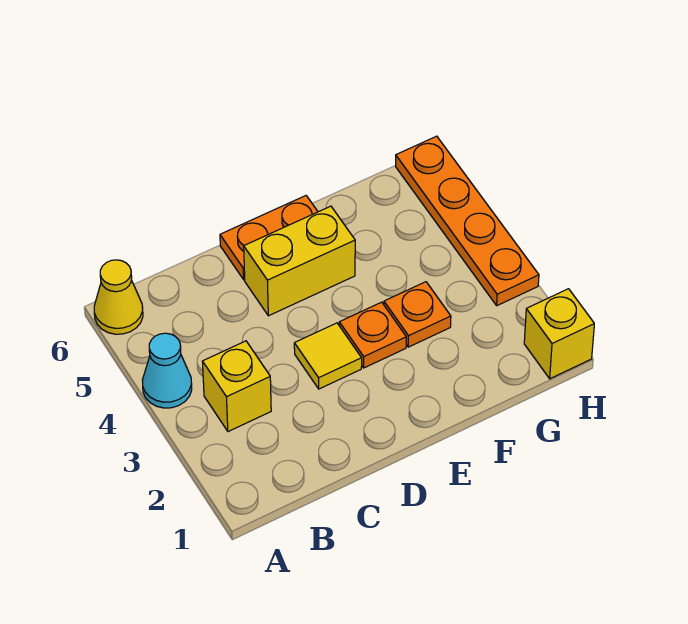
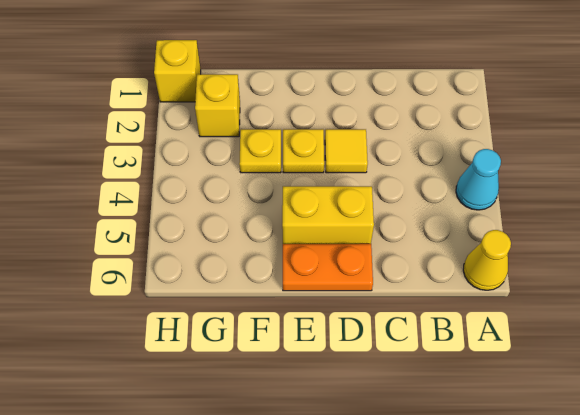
yellow 1x1 brick [202,341,271,432] -> yellow 1x1 brick moved to [195,74,240,137]
orange 1x1 plate [339,302,406,368] -> yellow 1x1 plate [283,129,324,173]
orange 1x1 plate [384,282,451,347] -> yellow 1x1 plate [239,129,281,173]
orange 1x4 plate [396,136,539,306] -> none

